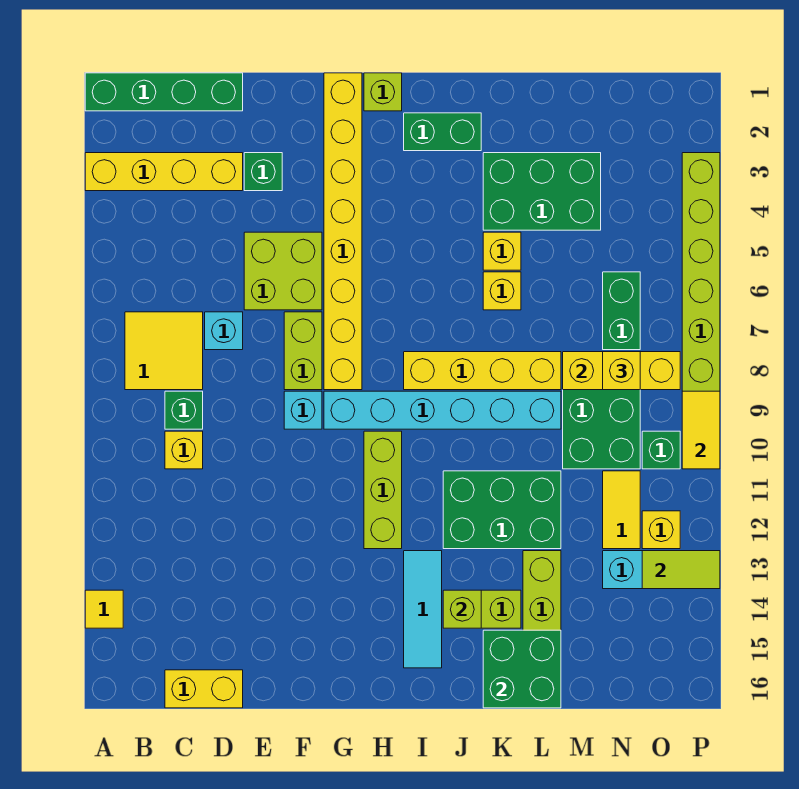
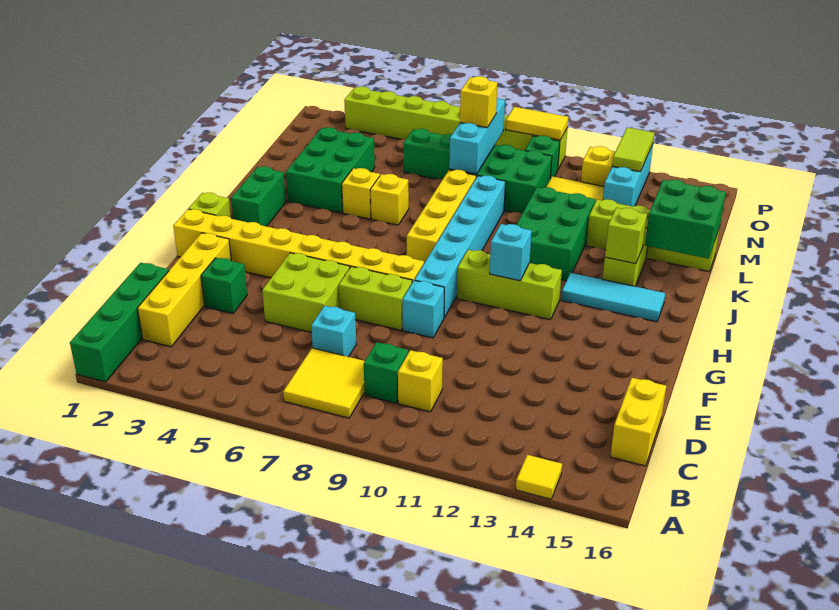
yellow 1x4 brick [85,153,243,191] -> yellow 1x4 brick moved to [137,233,231,347]
none -> cyan 1x1 brick [490,224,532,281]
yellow 1x3 brick [563,352,680,390] -> cyan 1x3 brick [449,98,505,174]

